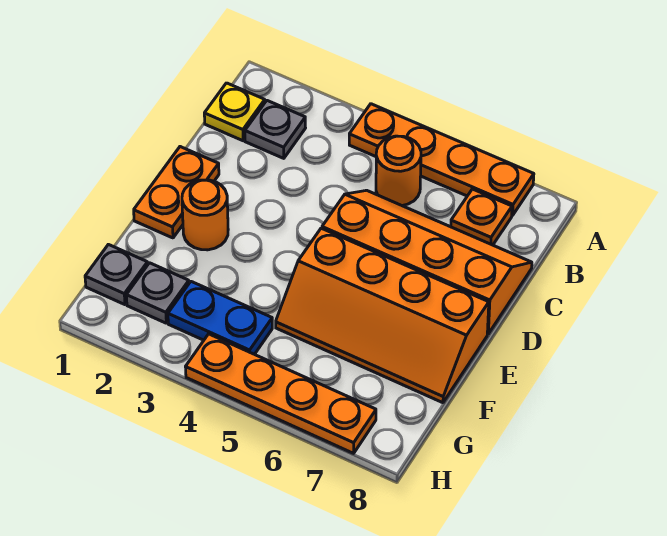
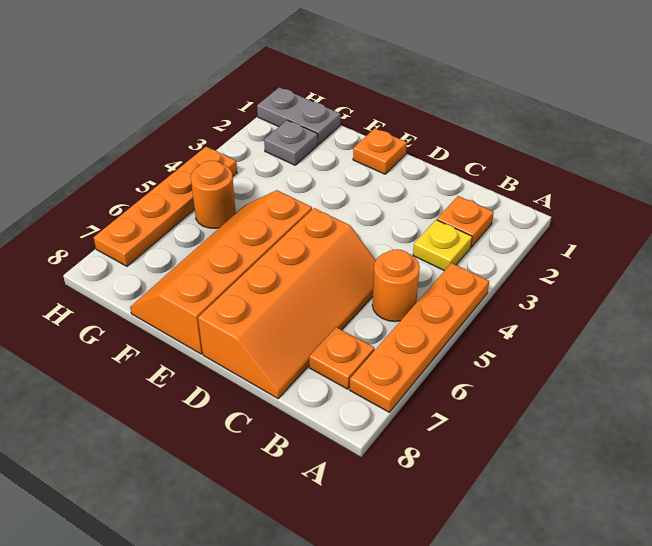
yellow 1x1 plate [204,83,265,141] -> yellow 1x1 plate moved to [413,220,472,271]
grey 1x1 plate [245,101,305,158] -> orange 1x1 plate [437,196,494,247]
orange 1x2 plate [134,147,219,238] -> orange 1x1 plate [353,128,407,174]
orange 1x1 round brick [182,180,228,250] -> orange 1x1 round brick moved to [191,161,236,229]
grey 1x1 plate [85,244,148,305] -> grey 1x2 plate [257,87,340,145]
blue 1x2 plate [168,282,272,354] -> none

